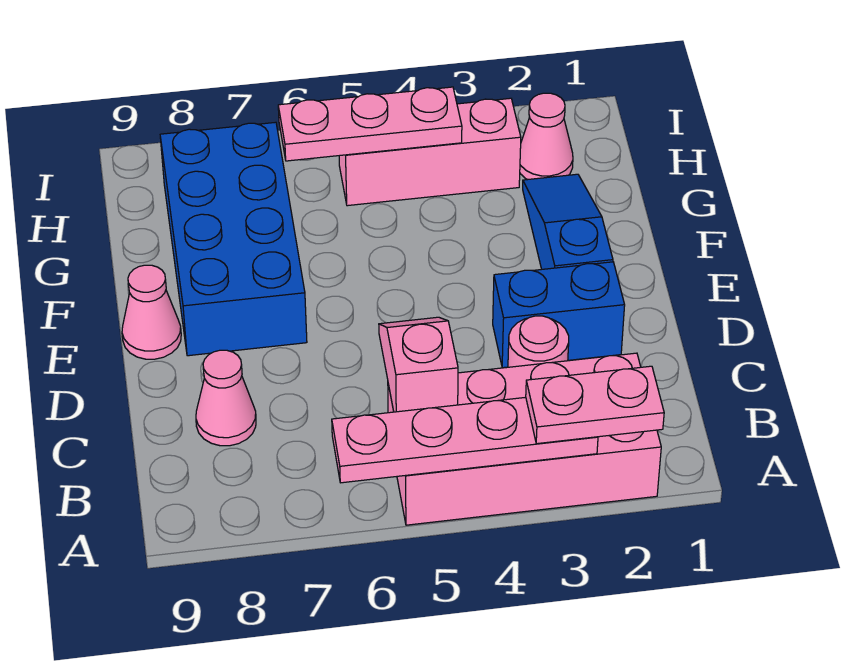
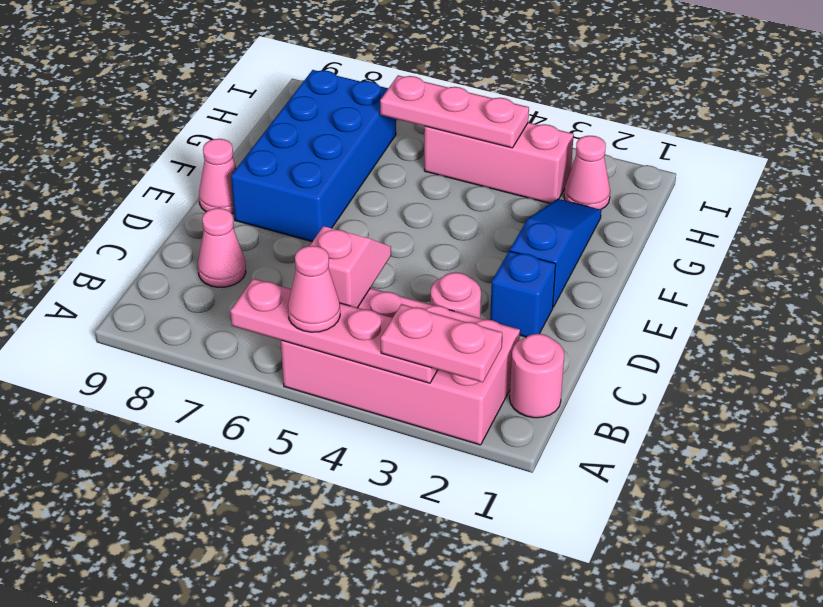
none -> pink 1x1 cone [288,246,340,332]
none -> pink 1x1 round brick [510,334,564,418]
blue 1x2 brick [493,262,625,368] -> blue 1x1 brick [490,251,556,337]

